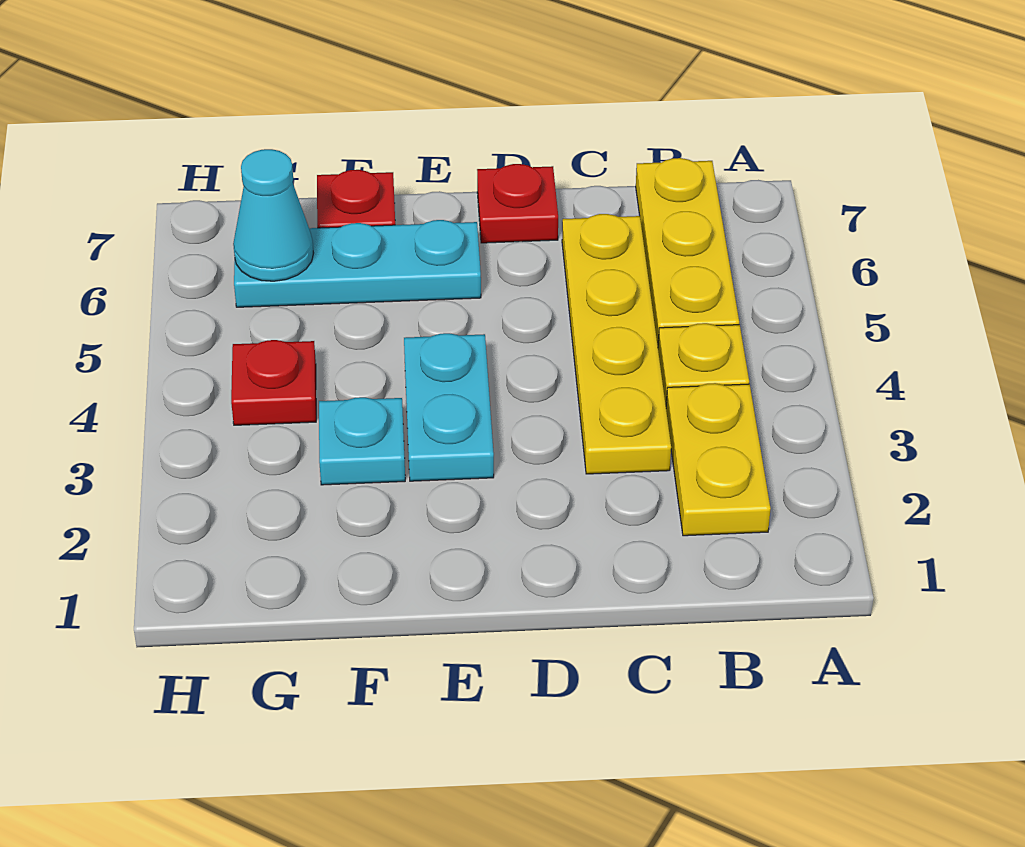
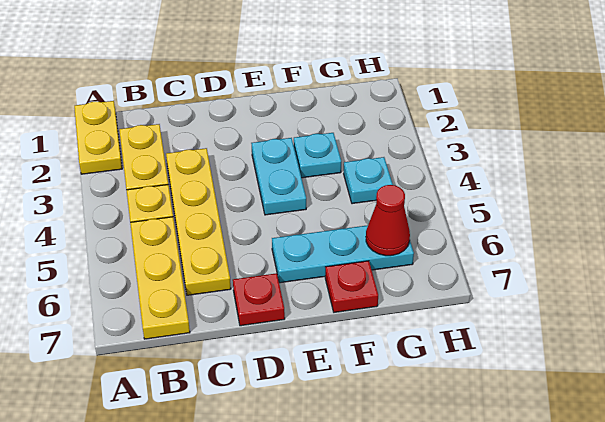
none -> yellow 1x2 plate [74,101,122,174]
red 1x1 plate [231,340,316,425] -> cyan 1x1 plate [344,157,393,204]
cyan 1x1 cone [233,149,313,281] -> red 1x1 cone [366,185,410,256]

